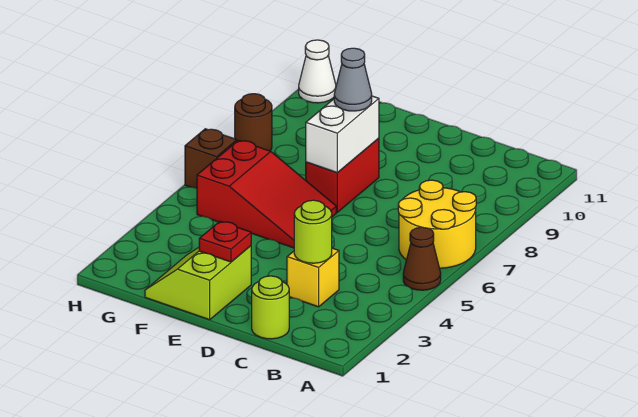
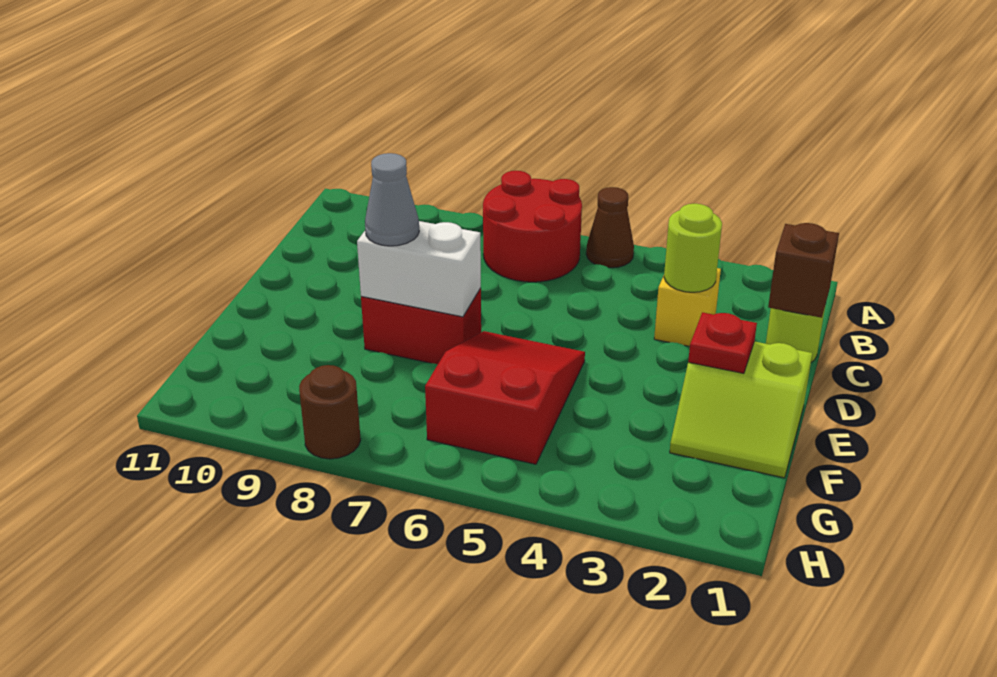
yellow 2x2 round brick [398,180,476,268] -> red 2x2 round brick [483,171,582,282]
brown 1x1 brick [185,129,237,188] -> brown 1x1 brick moved to [768,223,839,318]
white 1x1 cone [299,40,336,103] -> none

